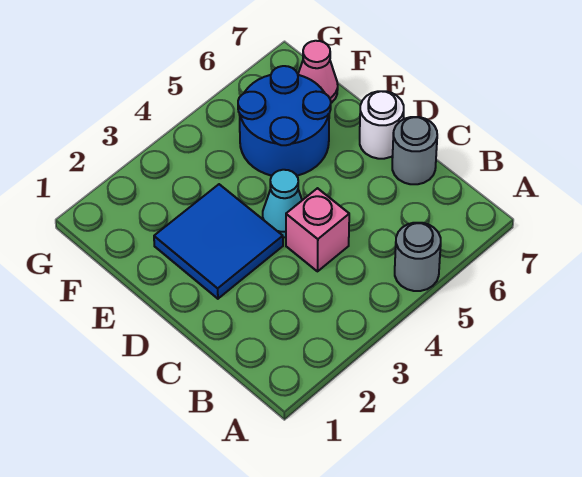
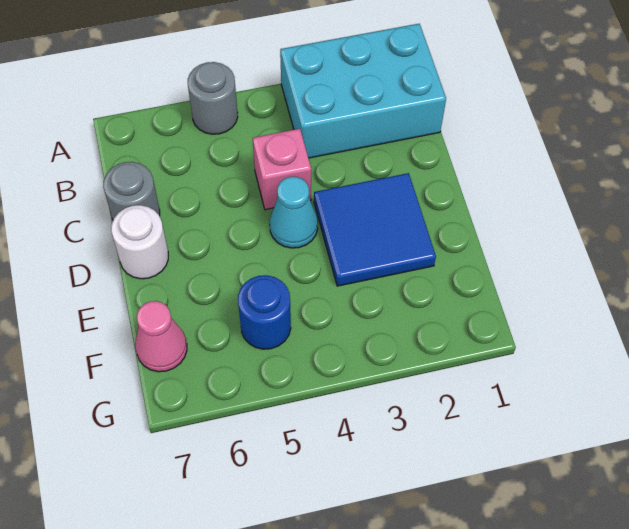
none -> cyan 2x3 brick [280,24,446,158]
blue 2x2 round brick [238,66,331,176] -> blue 1x1 round brick [238,275,291,349]

